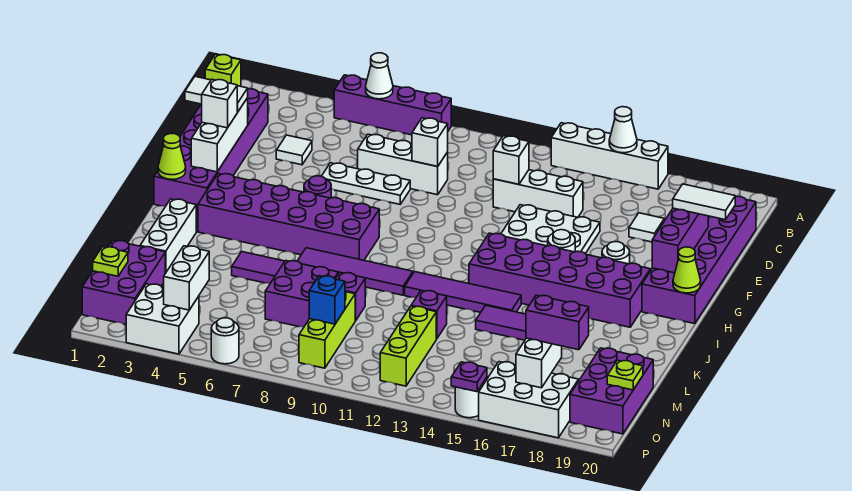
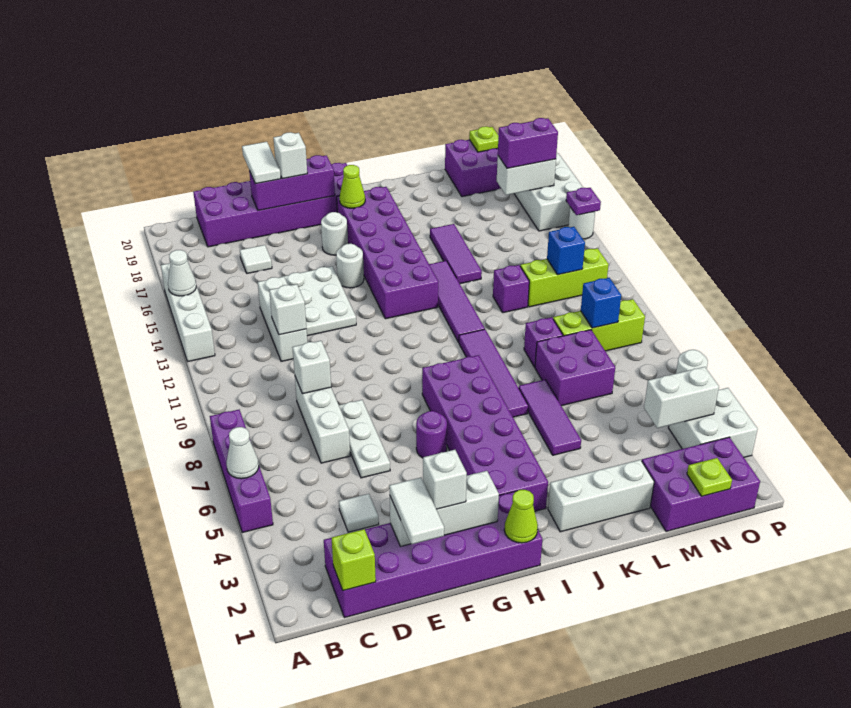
none -> white 1x1 brick [274,132,307,179]
lime 1x1 cone [673,247,701,293] -> lime 1x1 cone moved to [339,165,365,208]
none -> blue 1x1 brick [547,227,585,275]
purple 1x2 brick [526,295,589,350] -> purple 1x2 brick turned to [498,118,558,168]

